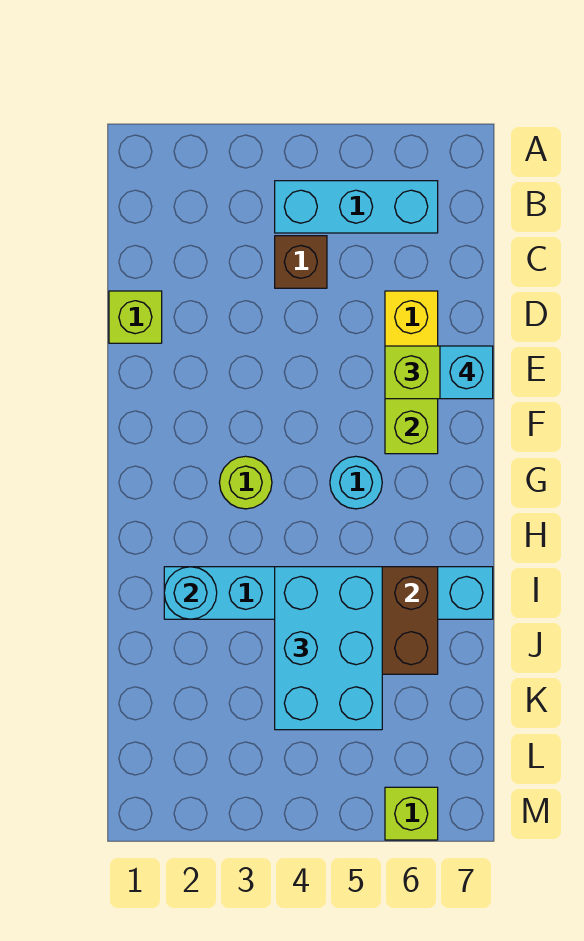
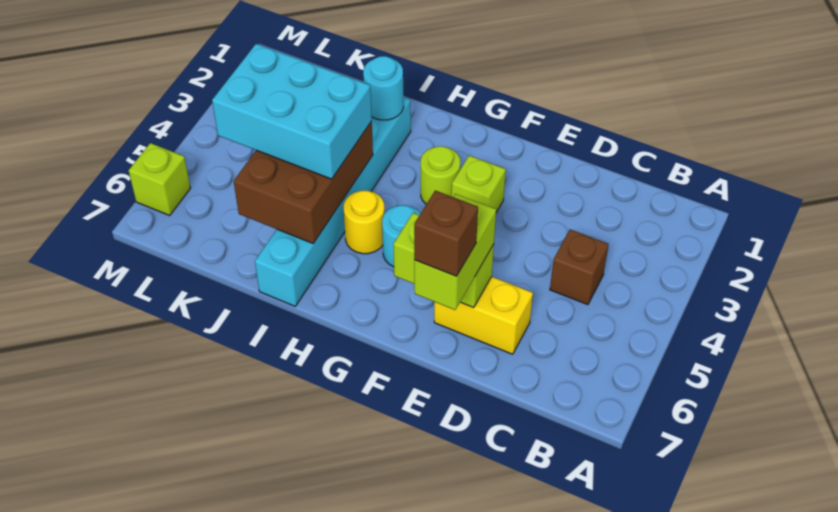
cyan 1x3 brick [275,181,438,233] -> none
lime 1x1 brick [109,291,162,343] -> lime 1x1 brick moved to [452,155,506,212]
cyan 1x1 brick [440,346,493,399] -> brown 1x1 brick [414,191,478,276]
none -> yellow 1x1 round brick [344,191,385,254]

